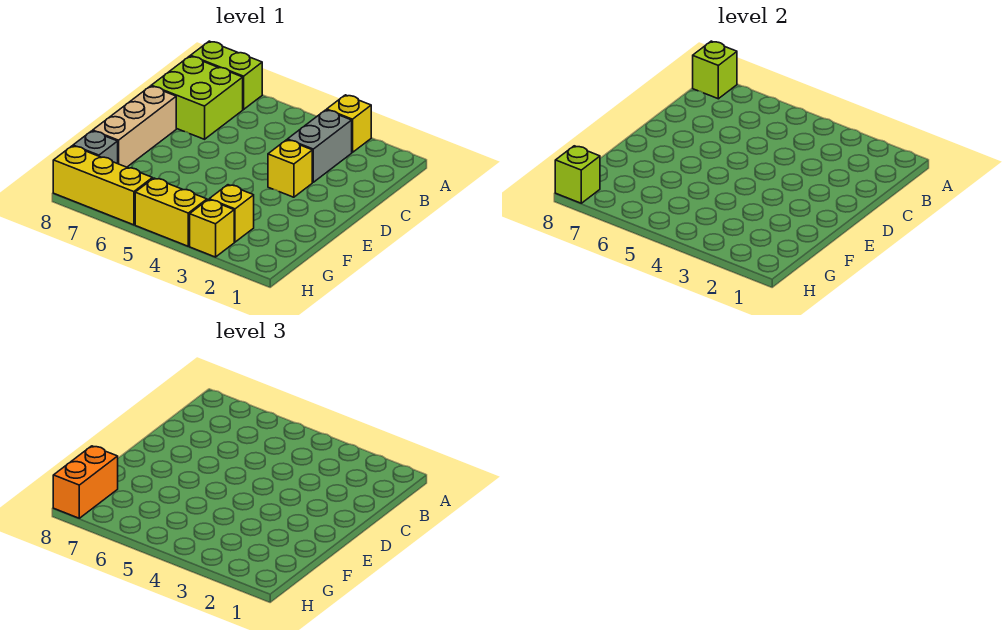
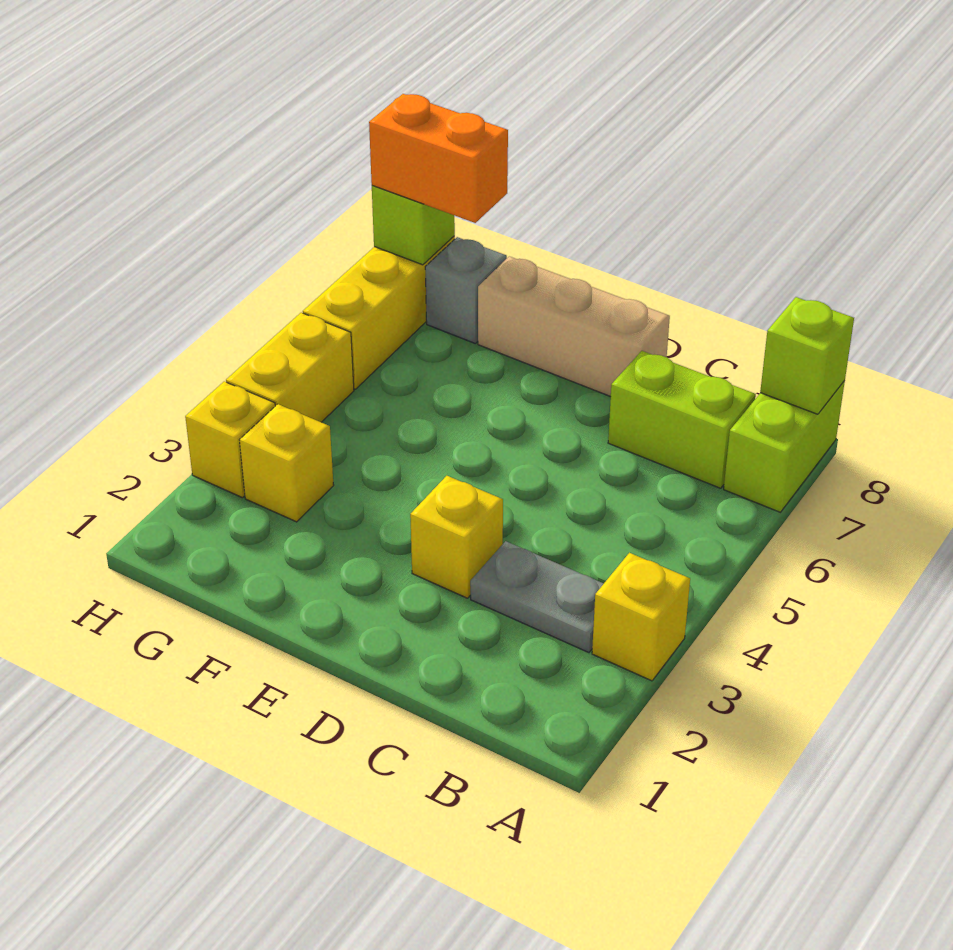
grey 1x2 brick [287,110,352,182] -> grey 1x2 plate [470,541,604,653]
lime 2x2 brick [151,56,243,139] -> lime 1x2 brick [608,351,756,488]

